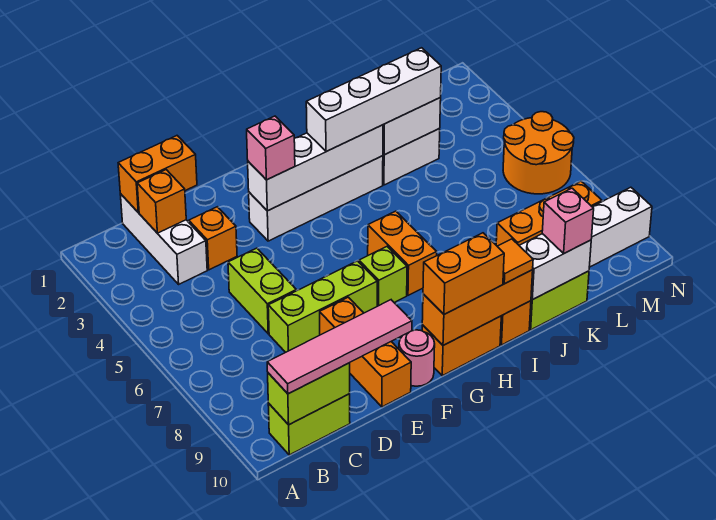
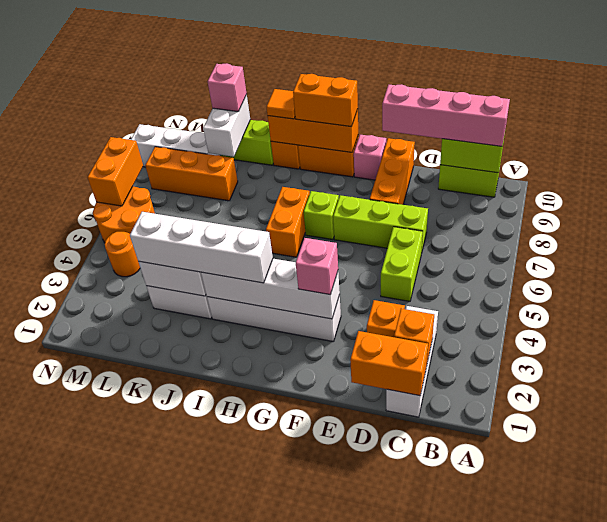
pink 1x4 tile [267,300,412,394] -> pink 1x4 brick [382,84,510,146]
pink 1x1 round brick [399,330,435,386] -> pink 1x1 brick [354,135,386,180]
white 1x2 brick [519,234,591,300] -> white 1x2 brick turned to [203,95,250,157]
none -> orange 1x1 round brick [105,232,140,277]
none -> orange 1x2 brick [88,137,143,206]

